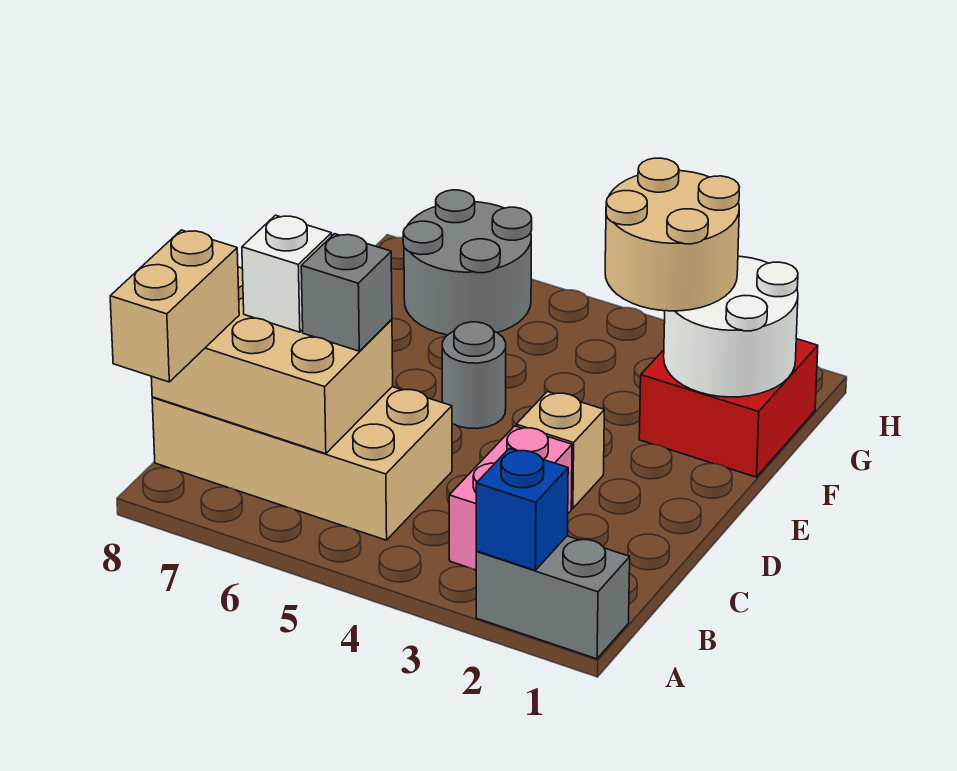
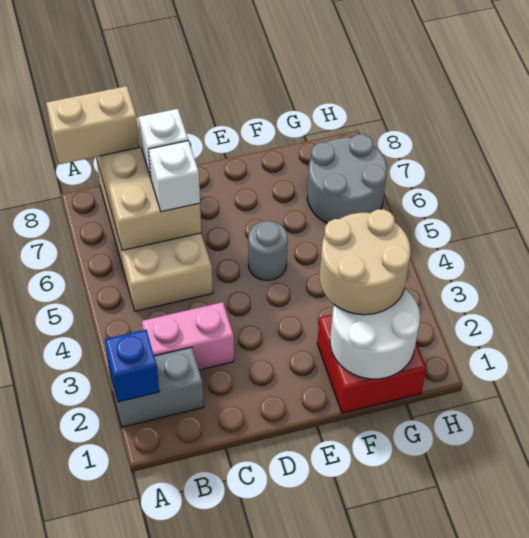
grey 1x2 brick [476,536,630,659] -> grey 1x2 brick turned to [109,347,204,427]
grey 1x1 brick [301,234,392,351] -> white 1x1 brick [149,141,200,212]
tan 1x1 brick [516,392,604,508] -> none

